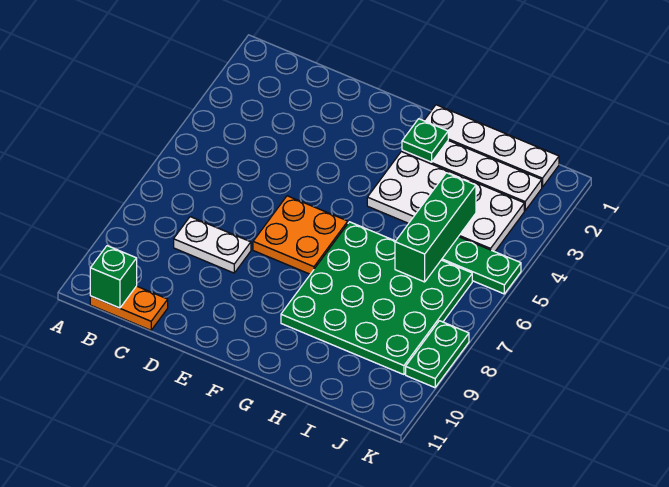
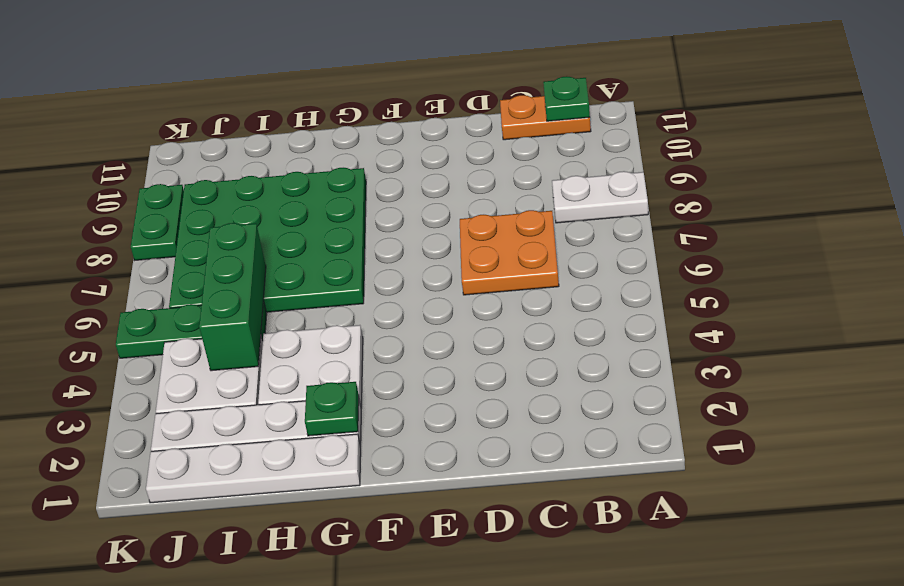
green 1x1 brick [90,246,137,308] -> green 1x1 plate [543,76,590,121]
white 1x2 plate [174,217,251,273] -> white 1x2 plate moved to [552,171,648,223]
orange 2x2 plate [253,196,348,274] -> orange 2x2 plate moved to [460,210,559,295]

